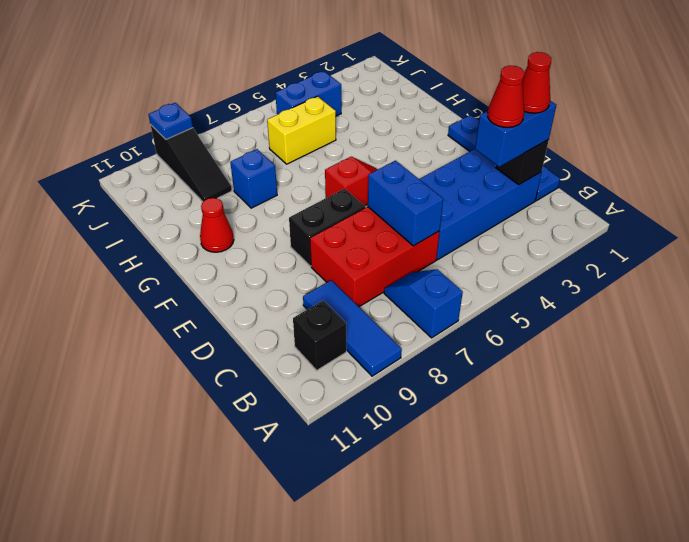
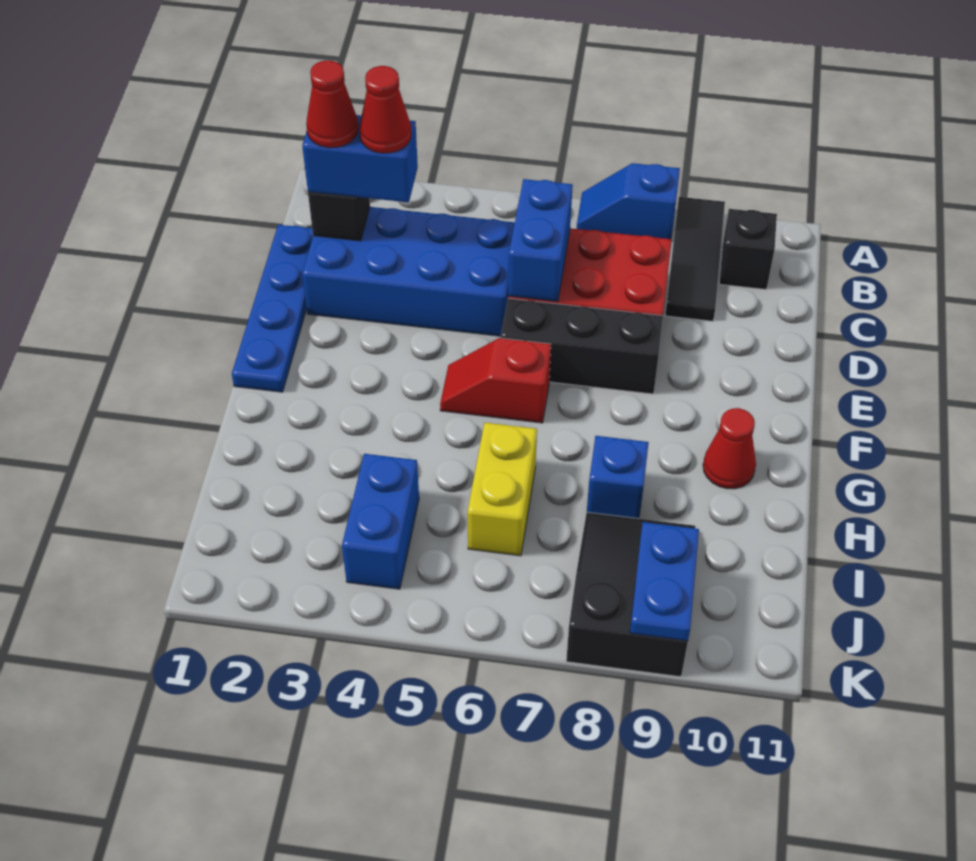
blue 1x2 slope [384,269,463,338] -> blue 1x2 slope turned to [577,163,680,239]
blue 1x3 tile [303,280,402,376] -> black 1x3 tile [665,197,725,321]
black 1x2 brick [289,189,365,266] -> black 1x3 brick [501,298,663,394]
yellow 1x2 brick [267,96,336,164] -> yellow 1x2 brick turned to [467,423,537,556]
black 1x3 slope [151,125,232,202] -> black 2x3 slope [566,512,695,677]
blue 1x2 brick [275,71,341,116] -> blue 1x2 brick turned to [342,454,419,589]
blue 1x1 plate [148,103,193,139] -> blue 1x2 plate [630,522,699,641]

